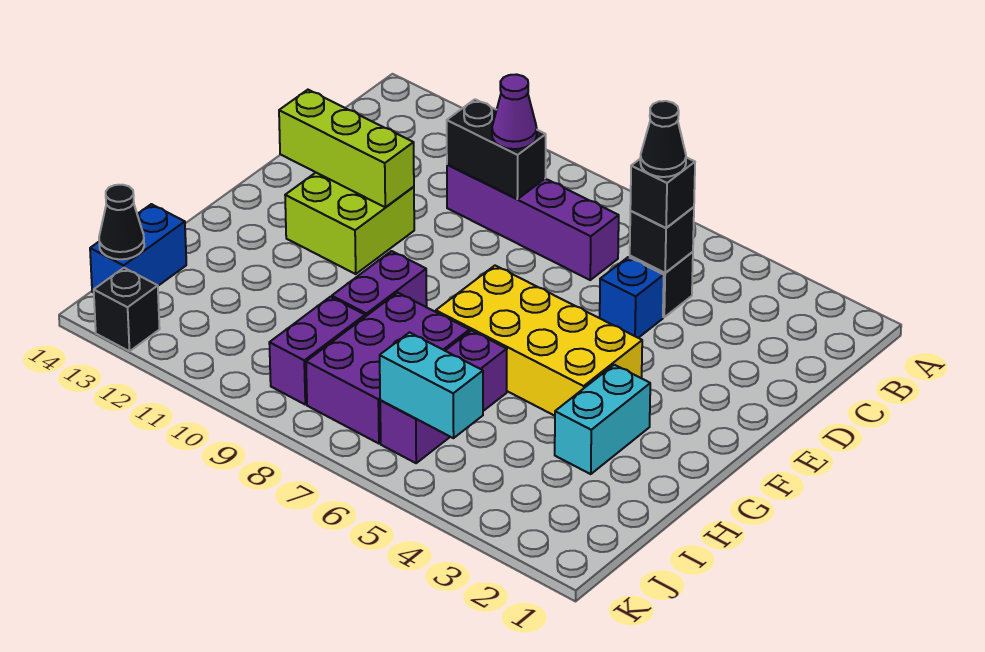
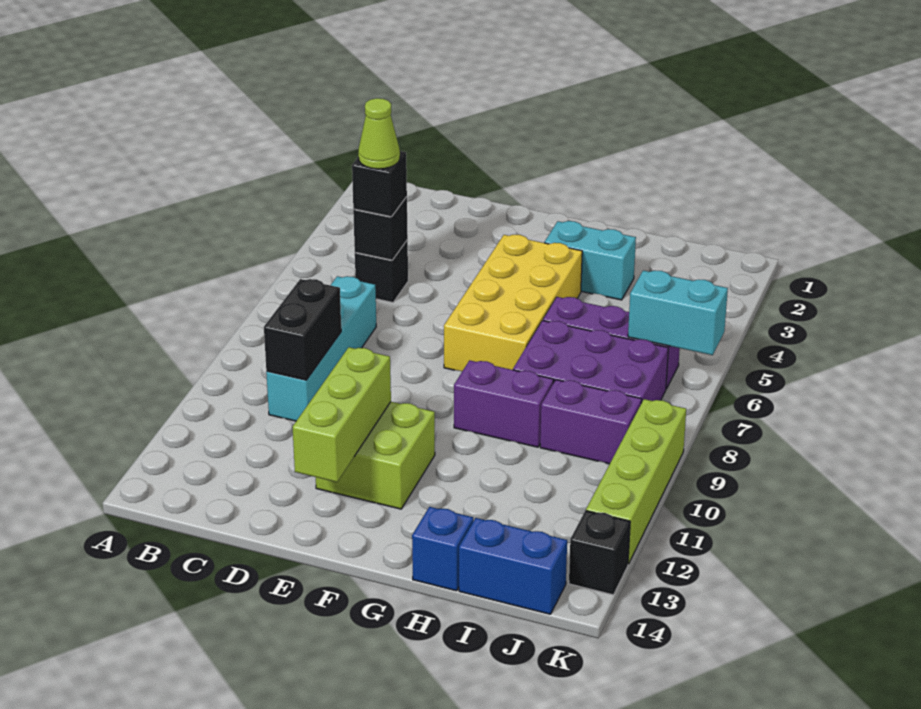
black 1x1 cone [640,101,686,177] -> lime 1x1 cone [358,98,400,169]
purple 1x4 brick [447,164,619,280] -> cyan 1x4 brick [266,276,376,421]
purple 1x1 cone [492,74,537,149] -> none
blue 1x1 brick [600,257,664,338] -> blue 1x1 brick moved to [412,507,473,591]
cyan 1x2 brick [380,333,483,438] -> cyan 1x2 brick turned to [628,270,728,355]
black 1x1 cone [99,185,144,259] -> none
none -> lime 1x4 brick [586,399,686,564]

